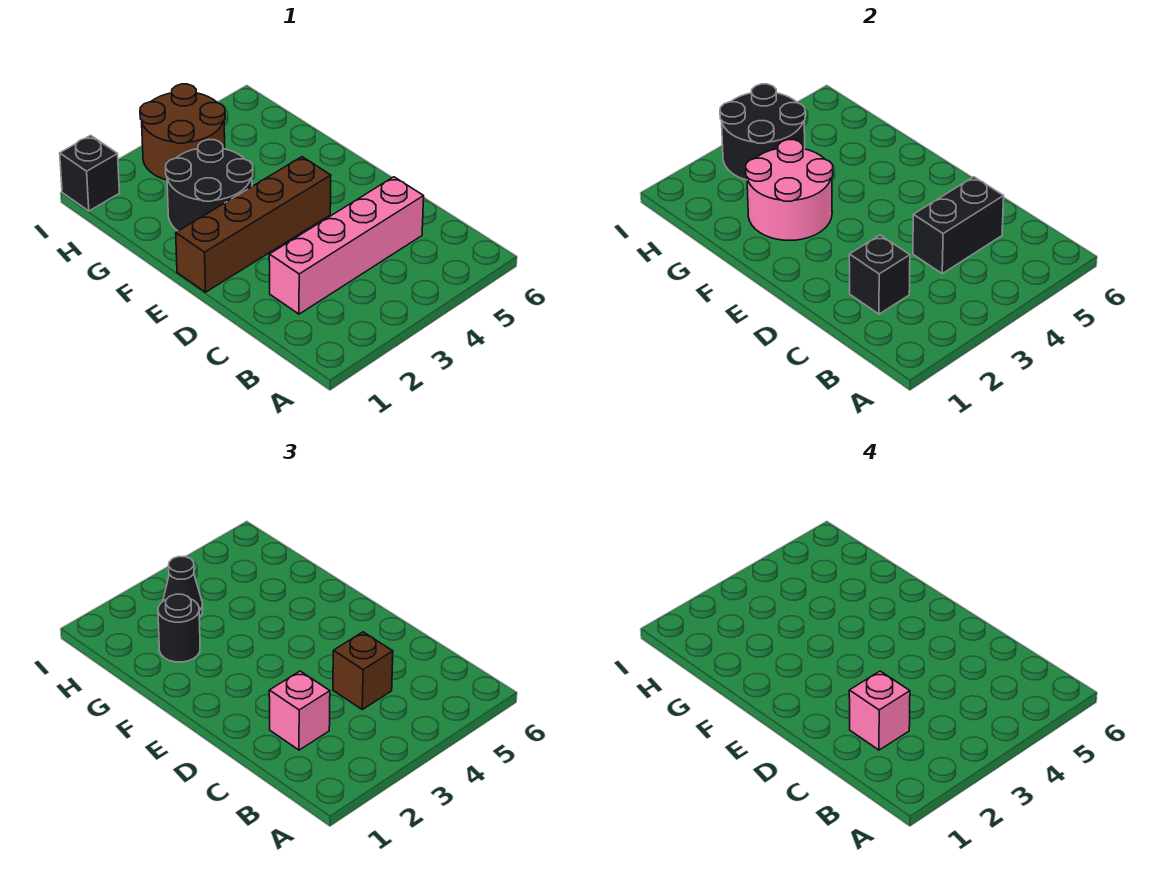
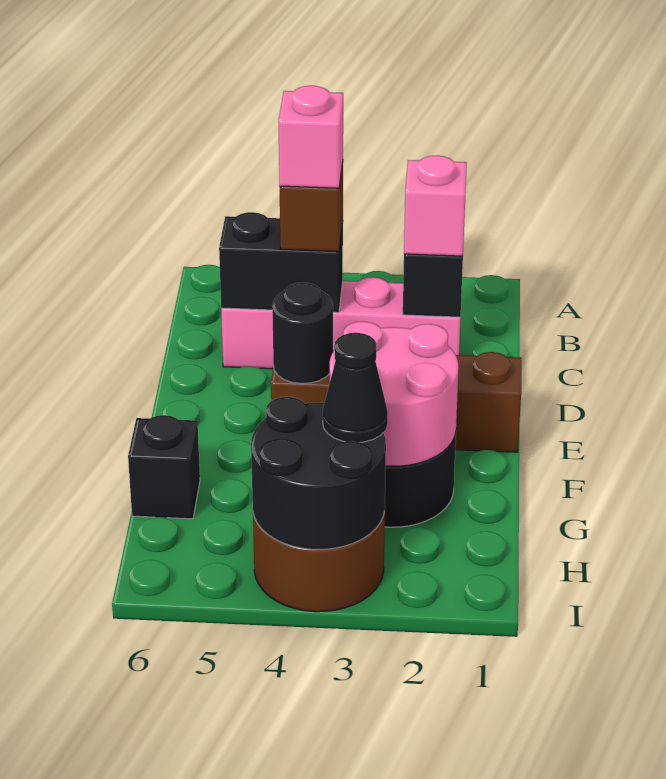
pink 1x1 brick [849,671,910,750] -> pink 1x1 brick moved to [278,86,343,188]
black 1x1 round brick [158,594,200,662] -> black 1x1 round brick moved to [272,283,333,384]
black 1x1 brick [60,135,119,211] -> black 1x1 brick moved to [128,415,200,519]

